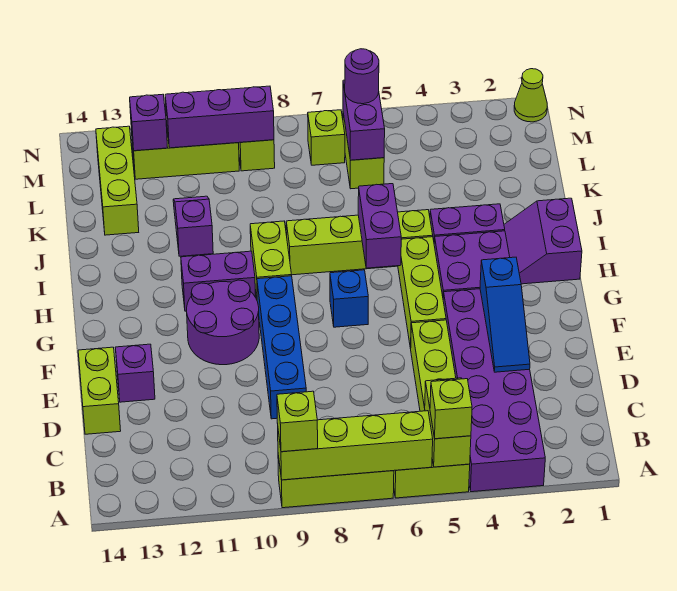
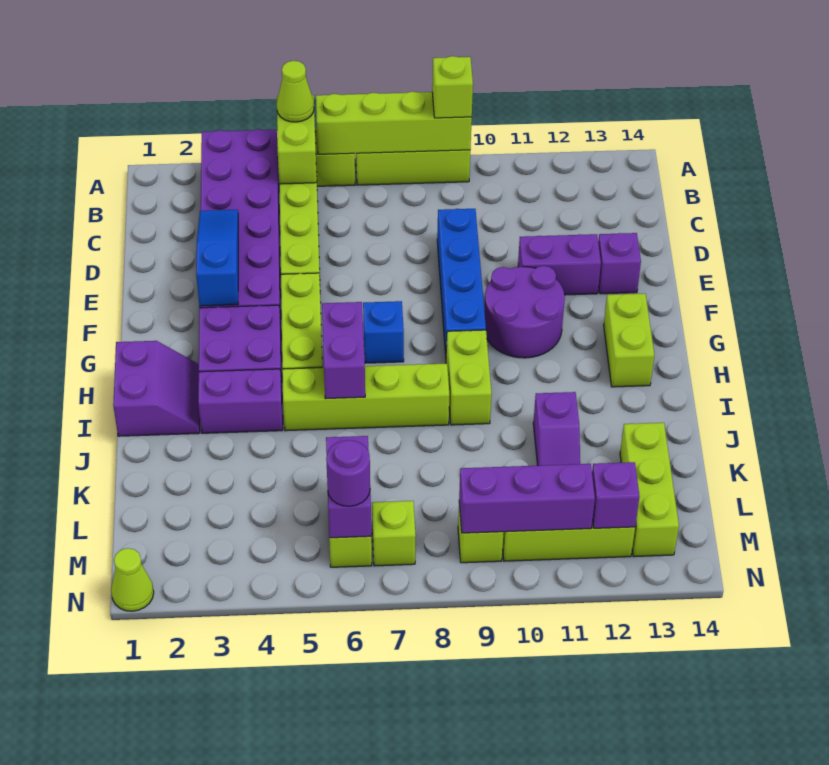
lime 1x1 brick [430,379,472,439] -> lime 1x1 cone [277,61,314,122]
lime 1x2 brick [78,347,121,434] -> lime 1x2 brick moved to [604,294,654,387]
purple 1x2 brick [181,251,255,311] -> purple 1x2 brick moved to [518,234,601,295]

